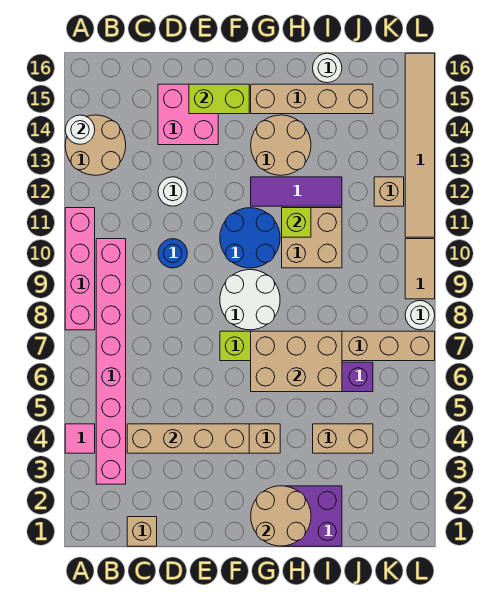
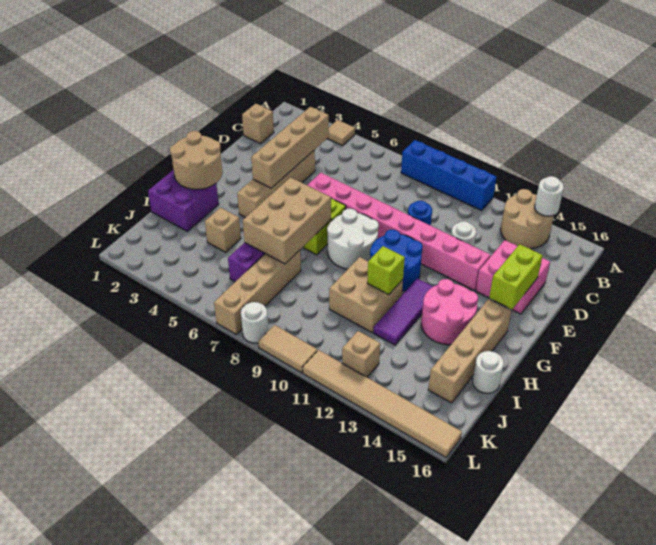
pink 1x1 tile [65,424,95,453] -> tan 1x1 tile [327,120,355,146]
pink 1x4 brick [65,208,95,330] -> blue 1x4 brick [401,140,496,210]
pink 1x8 brick [96,239,126,484] -> pink 1x8 brick moved to [307,173,490,291]
tan 2x2 round brick [251,115,311,175] -> pink 2x2 round brick [421,279,478,345]
tan 1x2 brick [313,424,373,453] -> tan 1x1 brick [205,208,241,252]

